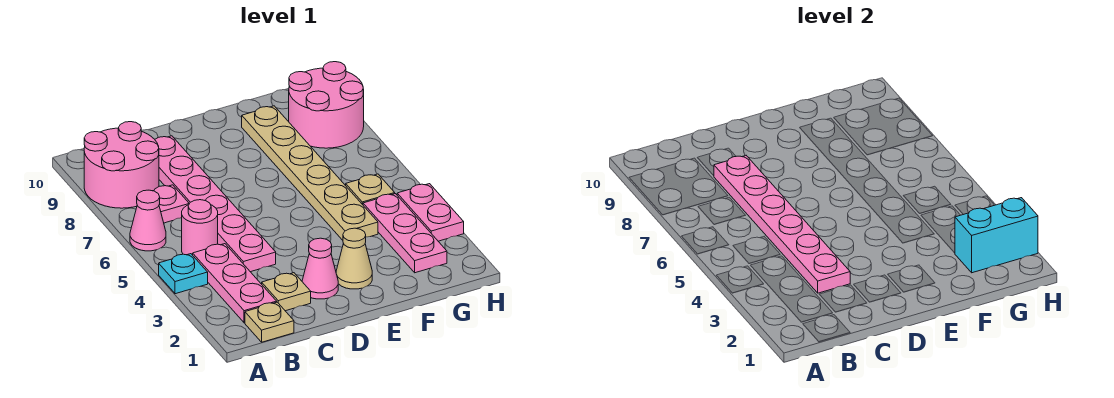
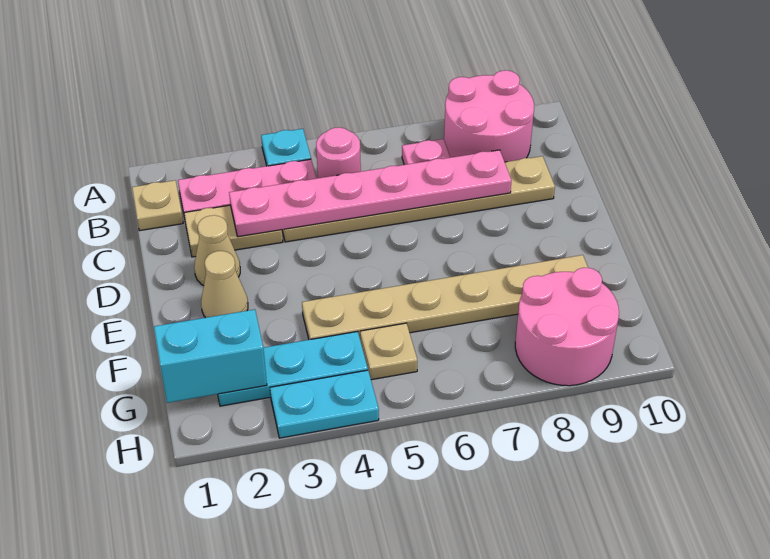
pink 1x1 cone [130,190,166,251] -> none
tan 1x1 plate [262,273,311,311] -> tan 1x2 plate [184,205,283,257]
pink 1x6 plate [155,136,276,272] -> tan 1x6 plate [282,156,555,242]
pink 1x1 cone [302,238,338,299] -> tan 1x1 cone [194,215,240,286]
pink 1x3 plate [363,194,447,273] -> cyan 1x3 plate [218,331,368,406]
cyan 1x2 brick [955,198,1038,273] -> cyan 1x2 brick turned to [154,309,267,403]
pink 1x2 plate [397,184,464,241] -> cyan 1x2 plate [270,370,379,438]

